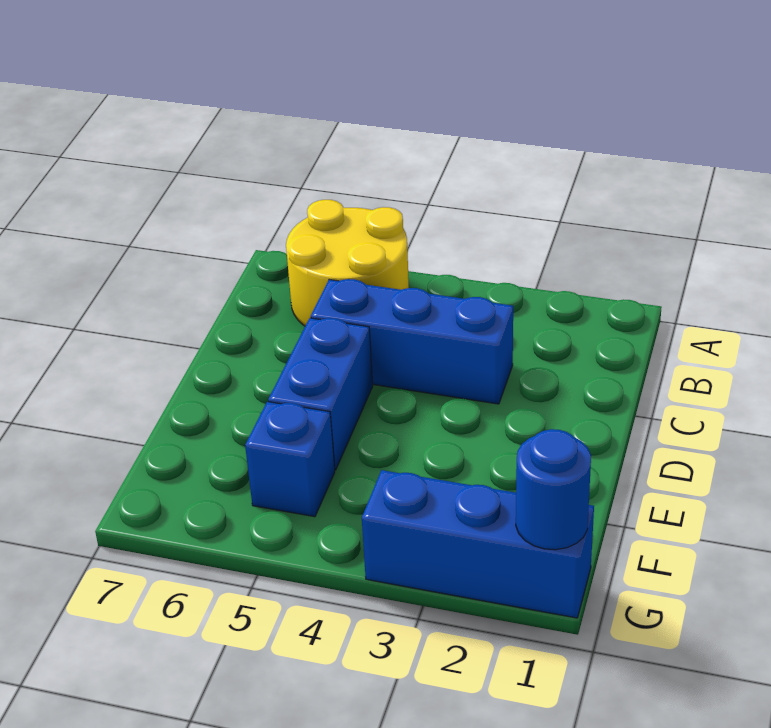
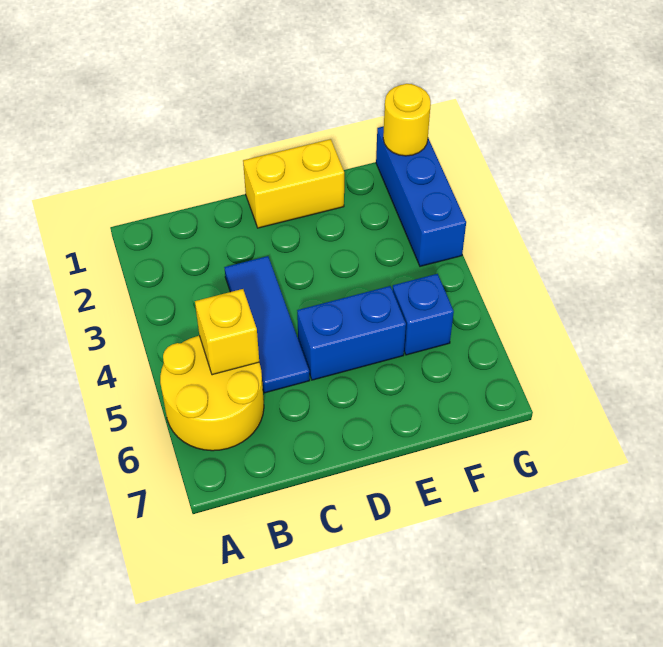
none -> yellow 1x1 brick [195,289,259,375]
blue 1x3 brick [310,279,513,404] -> blue 1x3 tile [224,256,310,393]
none -> yellow 1x2 brick [243,139,344,228]
blue 1x1 round brick [516,429,591,550] -> yellow 1x1 round brick [383,84,431,156]

